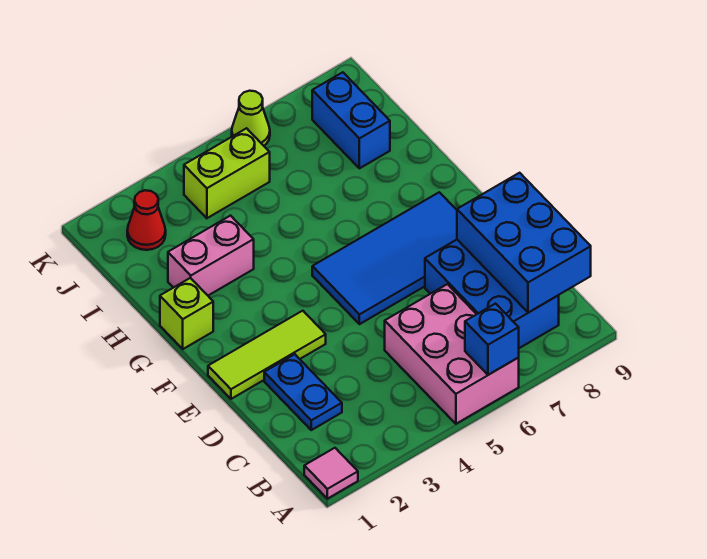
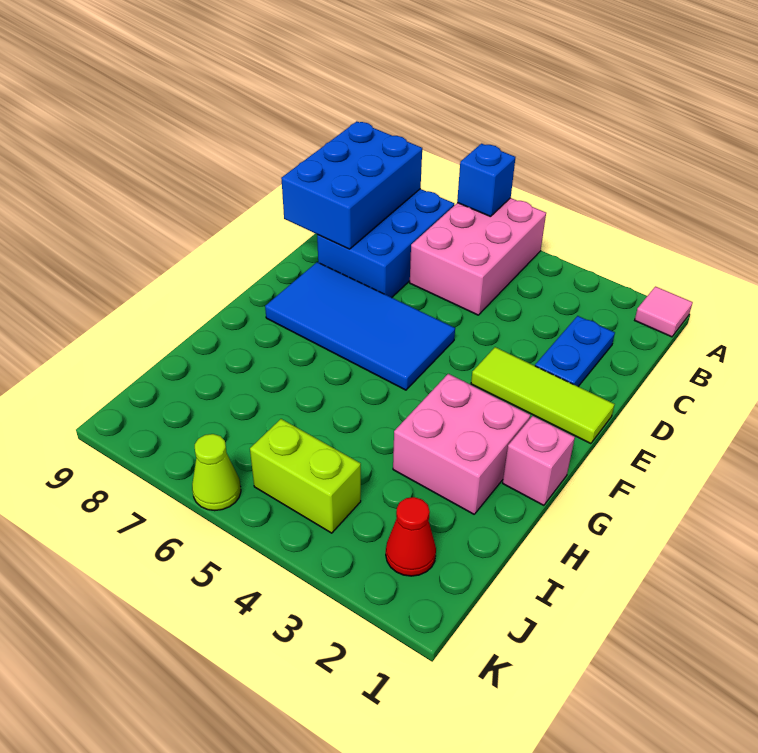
lime 1x1 brick [160,278,213,349] -> pink 1x1 brick [503,416,575,505]
pink 1x2 brick [168,216,254,295] -> pink 2x2 brick [393,374,530,514]
blue 1x2 brick [312,72,390,168] -> none

